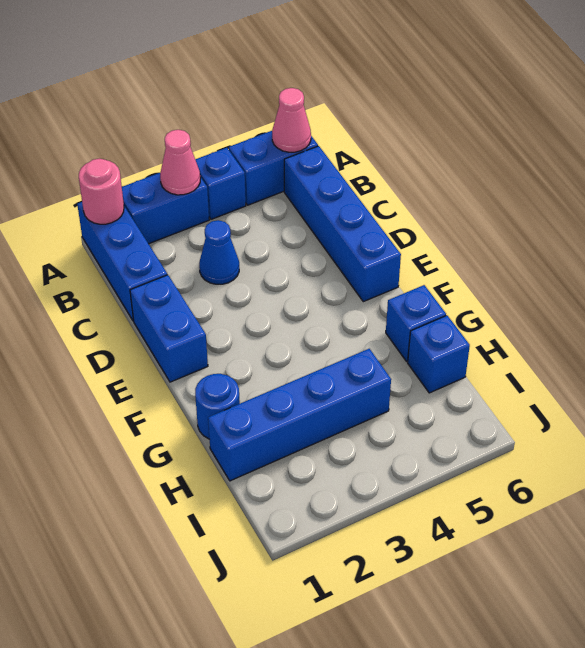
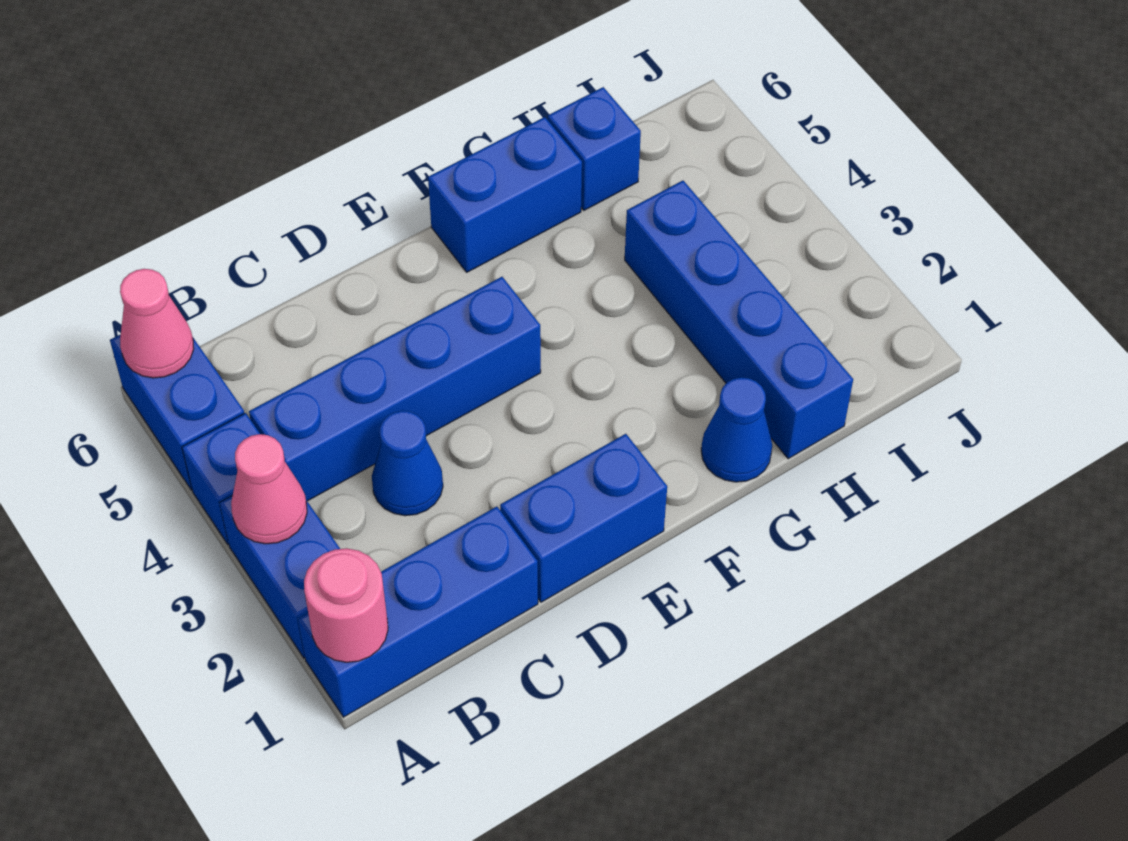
blue 1x4 brick [284,146,401,302] -> blue 1x4 brick moved to [249,277,541,501]
blue 1x1 round brick [195,374,240,439] -> blue 1x1 cone [701,377,772,482]
blue 1x1 brick [386,285,446,362] -> blue 1x2 brick [428,117,582,272]

